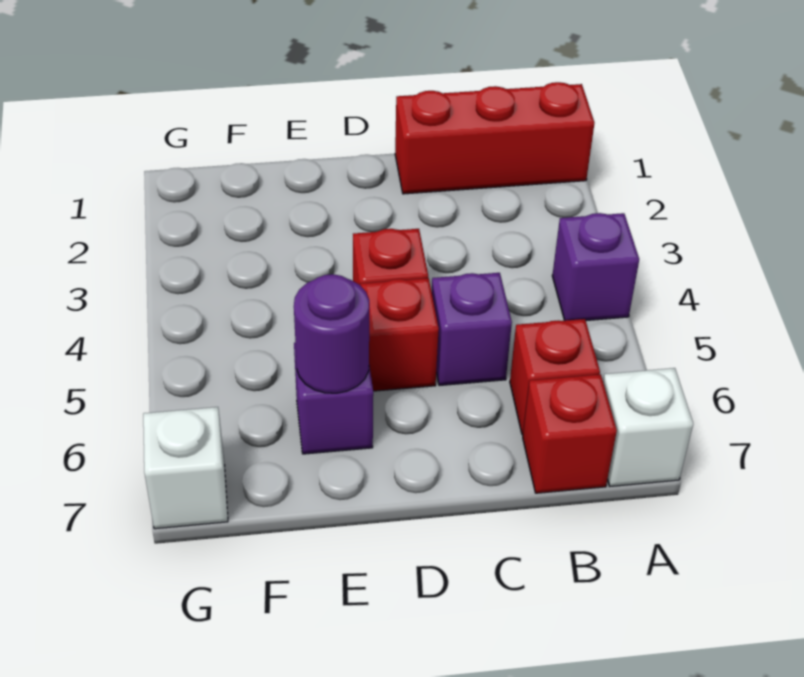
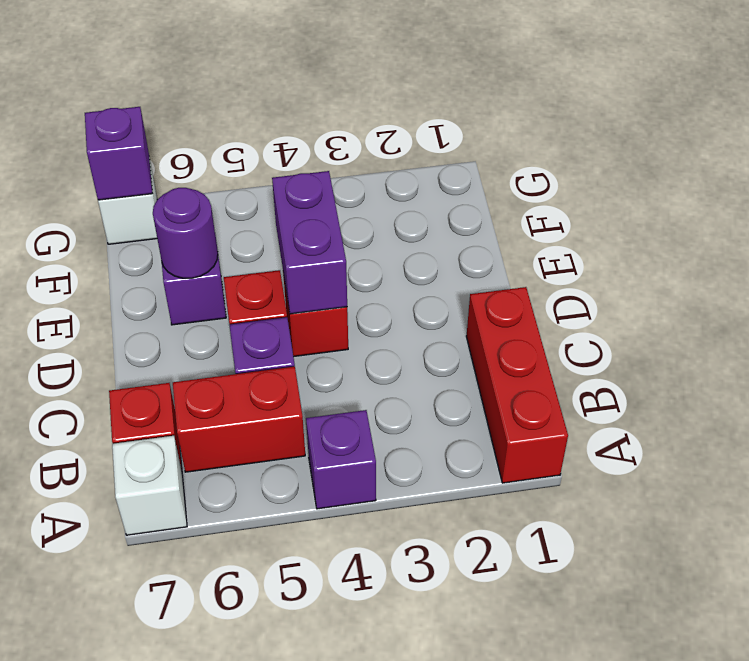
red 1x1 brick [510,319,600,435] -> red 1x2 brick [173,367,305,472]
none -> purple 1x2 brick [272,171,347,314]
none -> purple 1x1 brick [85,107,153,200]

